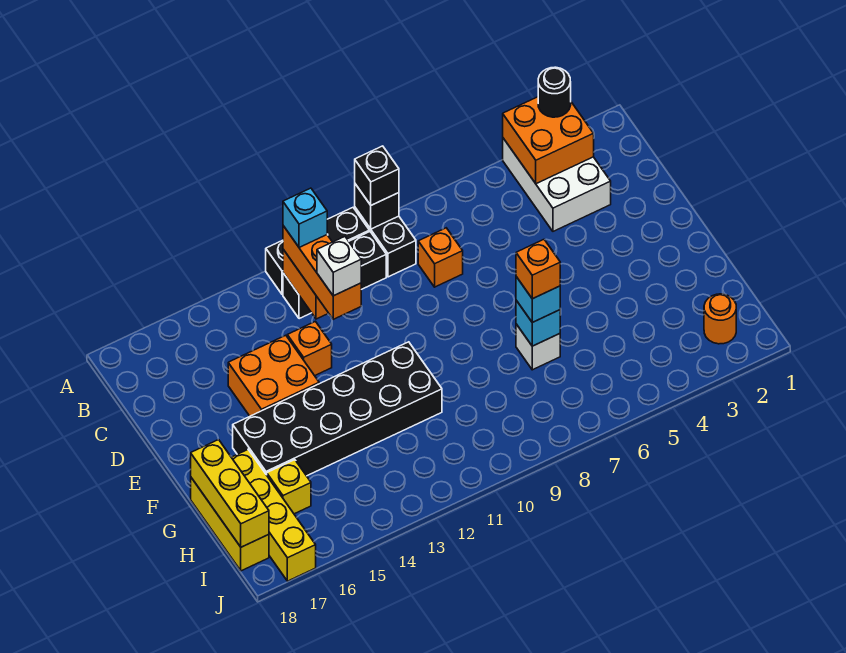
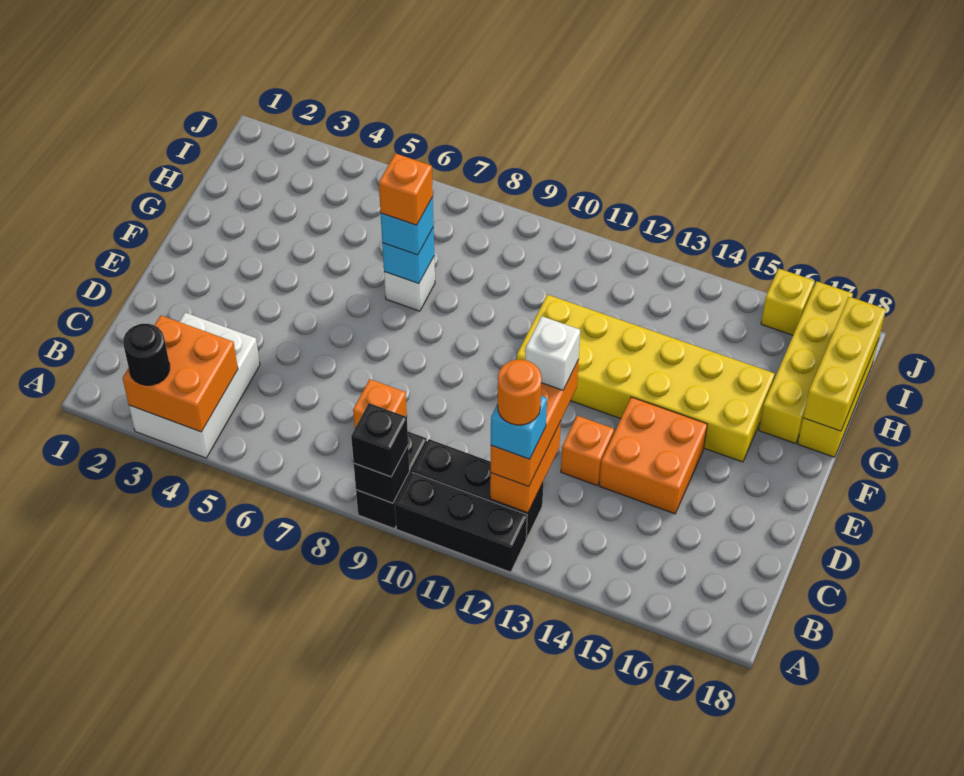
black 2x6 brick [233,342,442,476] -> yellow 2x6 brick [517,295,775,462]
yellow 1x1 brick [267,460,311,514] -> yellow 1x1 brick moved to [761,269,814,335]
orange 1x1 round brick [704,294,736,344] -> orange 1x1 round brick moved to [498,360,542,425]

